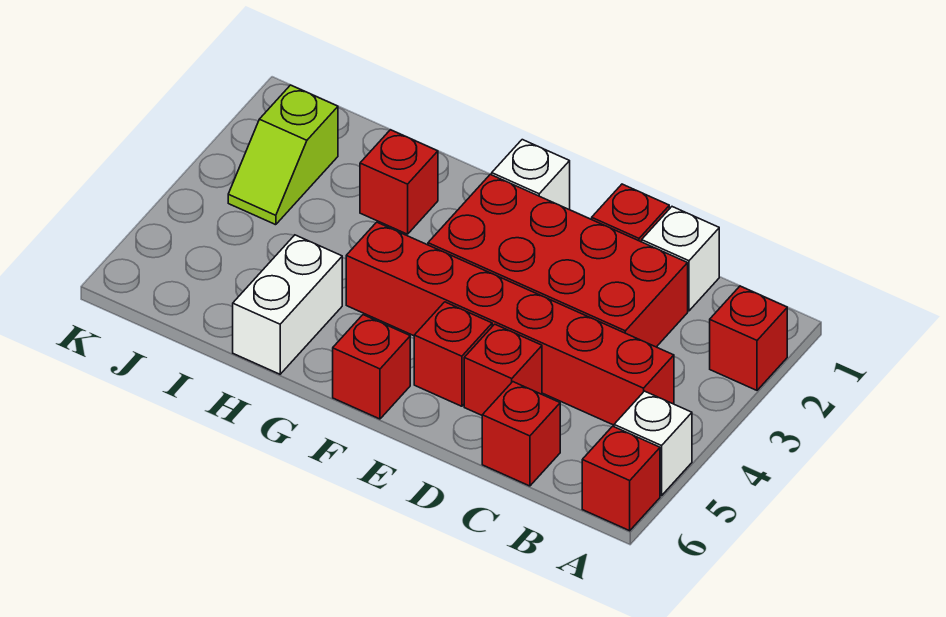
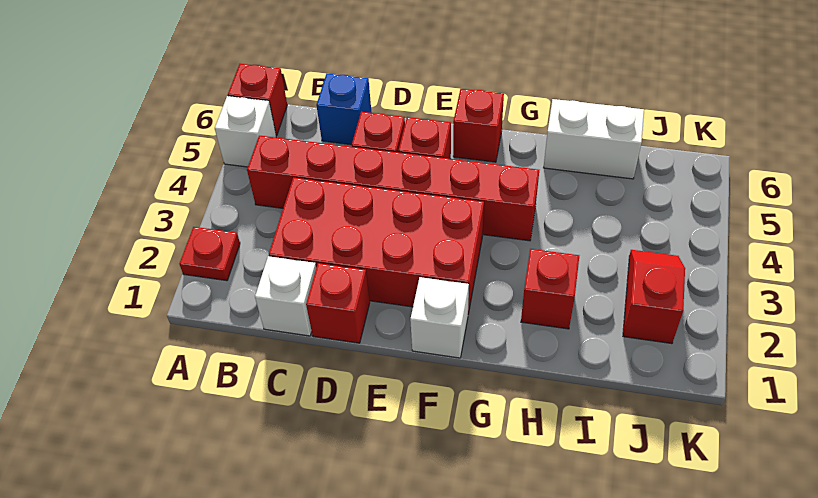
red 1x1 brick [710,286,787,390] -> red 1x1 plate [179,227,240,281]
red 1x1 brick [482,382,560,486] -> blue 1x1 brick [316,74,372,145]
white 1x2 brick [233,235,342,374] -> white 1x2 brick turned to [544,99,644,179]
lime 1x2 slope [228,85,338,225] -> red 1x2 slope [623,250,685,344]

